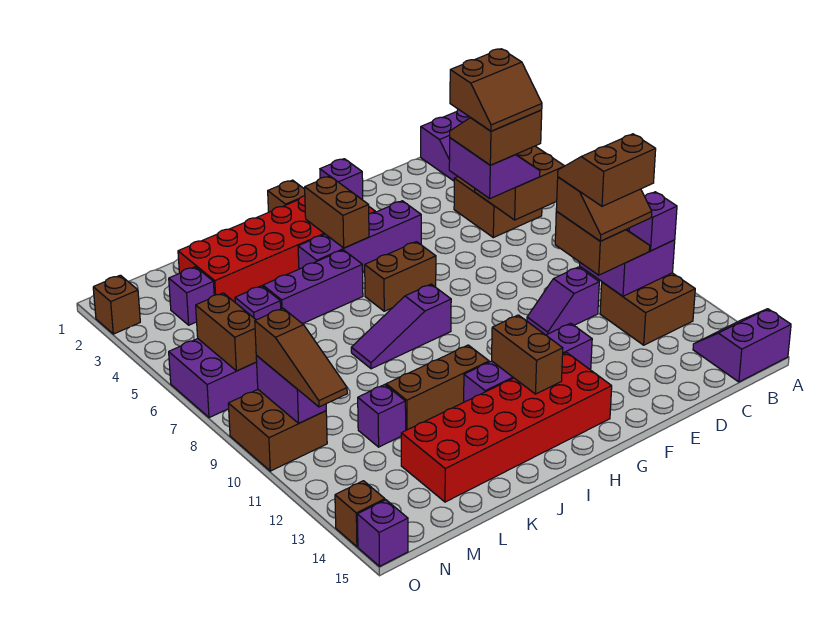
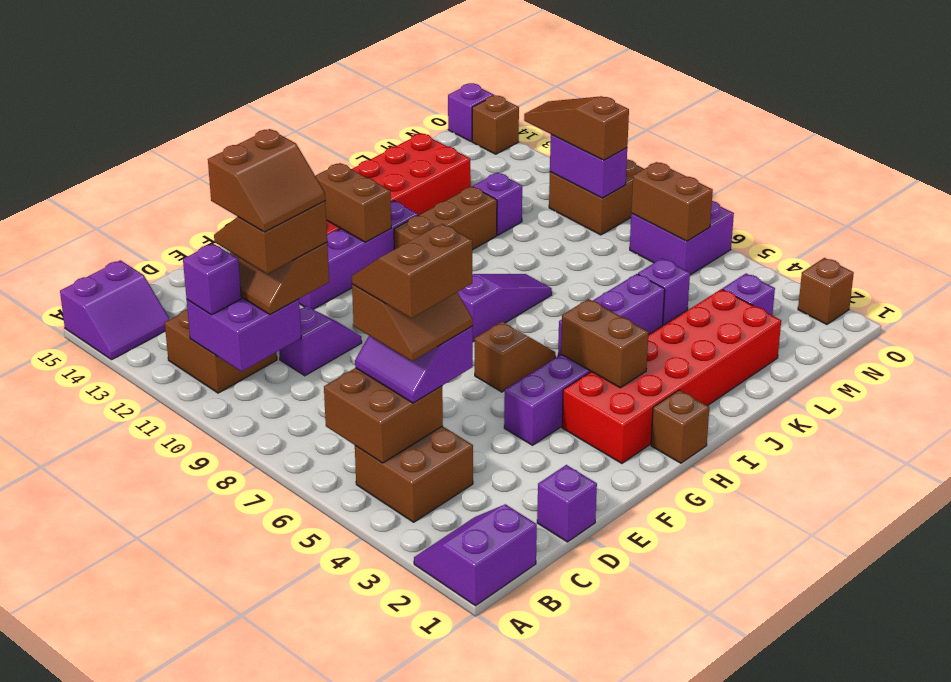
purple 1x1 brick [320,159,363,200] -> purple 1x1 brick moved to [537,465,597,542]
brown 1x2 brick [365,242,436,311] -> brown 1x2 slope [475,322,555,392]

